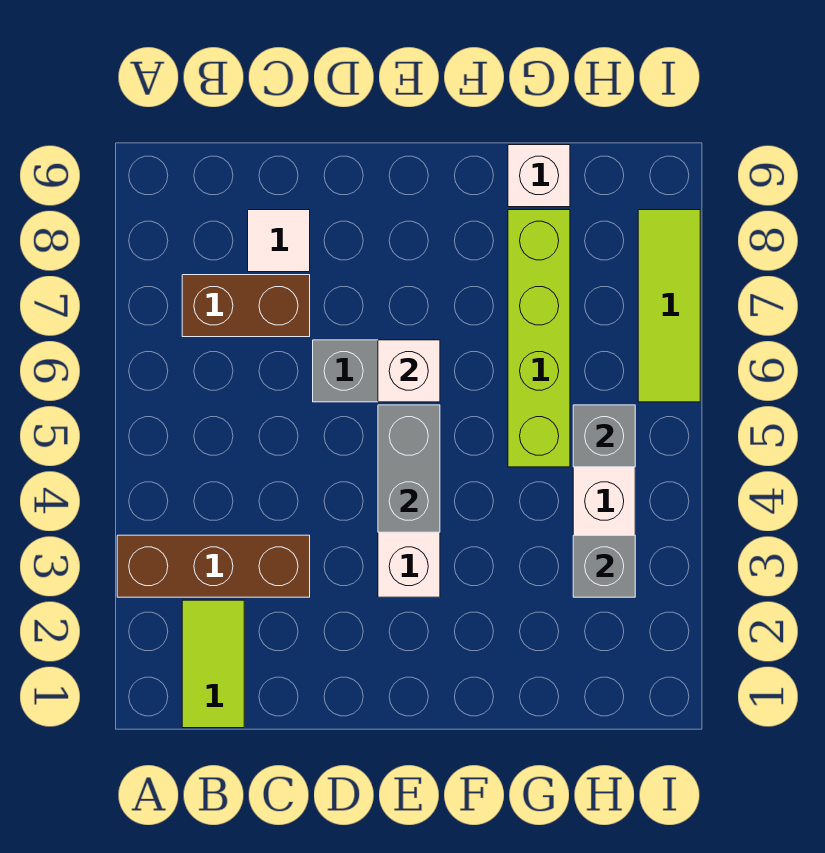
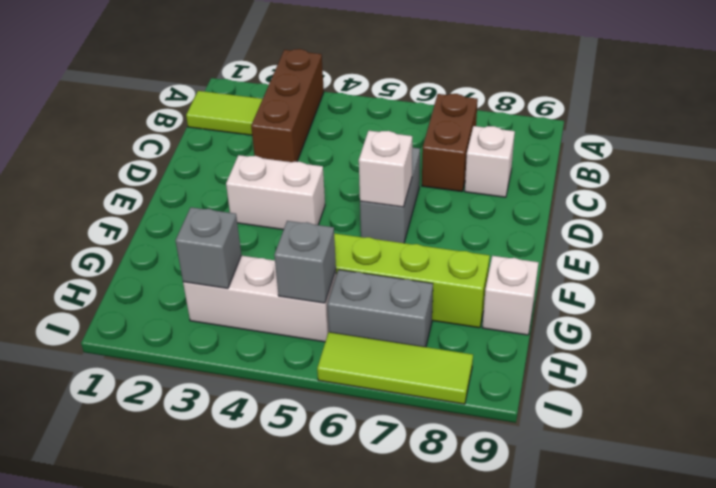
white 1x1 tile [248,210,310,272] -> white 1x1 brick [465,126,515,197]
grey 1x2 brick [378,405,440,532] -> grey 1x2 brick moved to [327,270,433,347]

